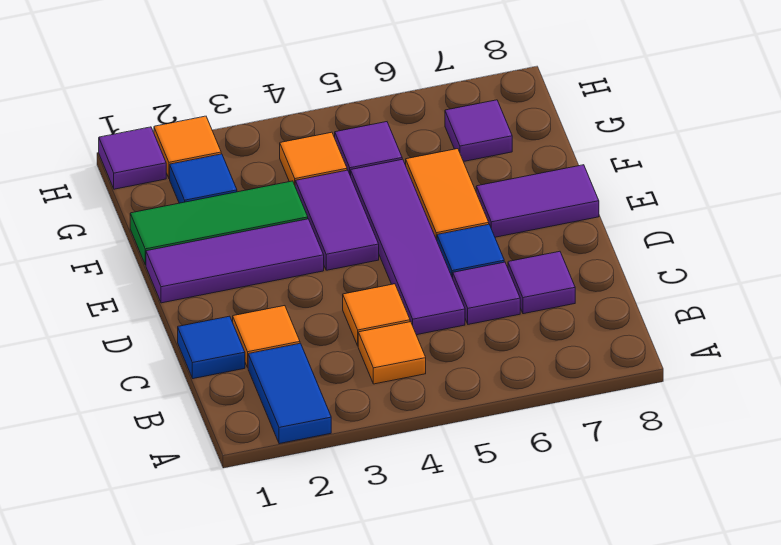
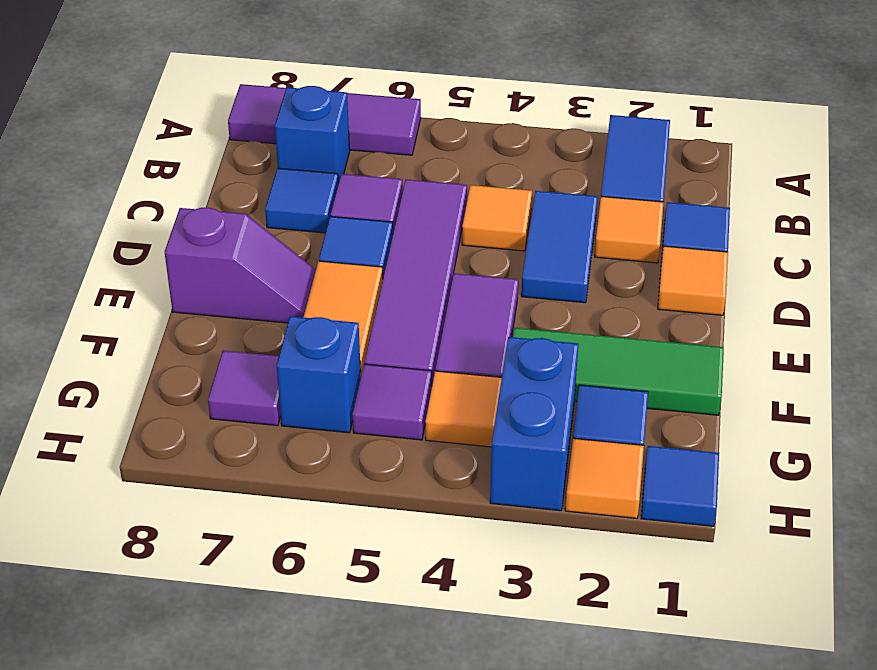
orange 1x1 tile [358,322,426,384] -> orange 1x1 tile moved to [658,246,728,315]
none -> blue 1x1 brick [275,86,350,183]
none -> blue 1x2 tile [521,191,598,303]
purple 1x1 tile [508,251,575,314] -> blue 1x1 tile [265,168,339,233]
purple 1x3 tile [146,219,324,303] -> purple 1x3 tile moved to [228,84,421,155]
purple 1x2 tile [476,165,599,237] -> purple 1x2 slope [165,208,316,323]
none -> blue 1x2 brick [490,337,578,511]
none -> blue 1x1 brick [277,316,361,433]
purple 1x1 tile [99,127,166,189] -> blue 1x1 tile [641,446,719,526]

